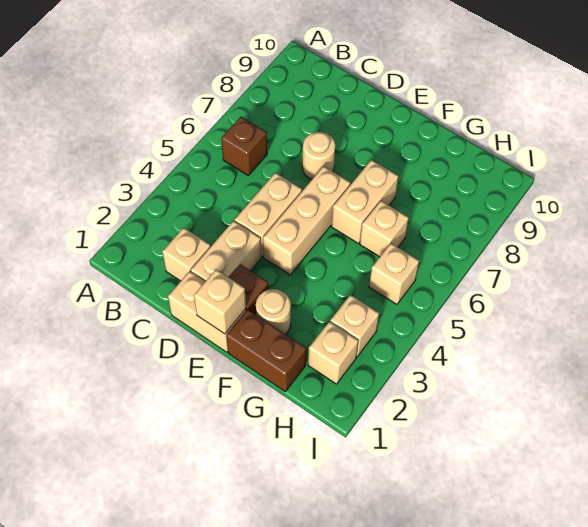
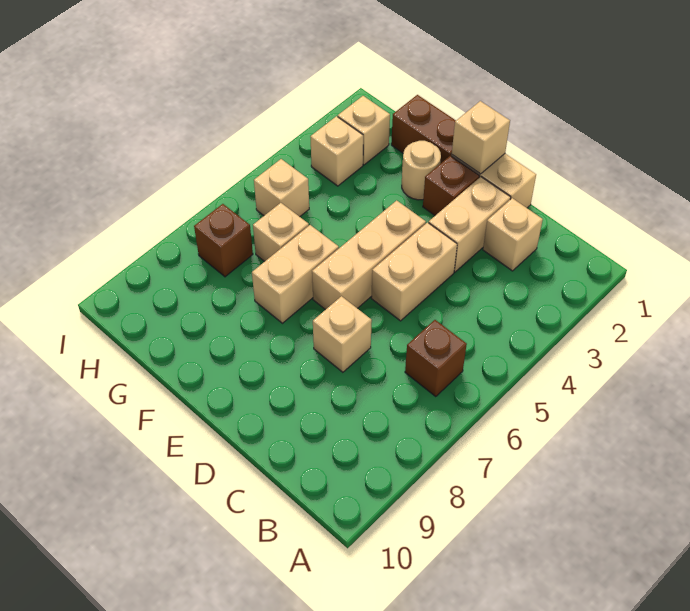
tan 1x1 round brick [302,132,335,179] -> tan 1x1 brick [313,296,372,372]
none -> brown 1x1 brick [194,204,253,277]

